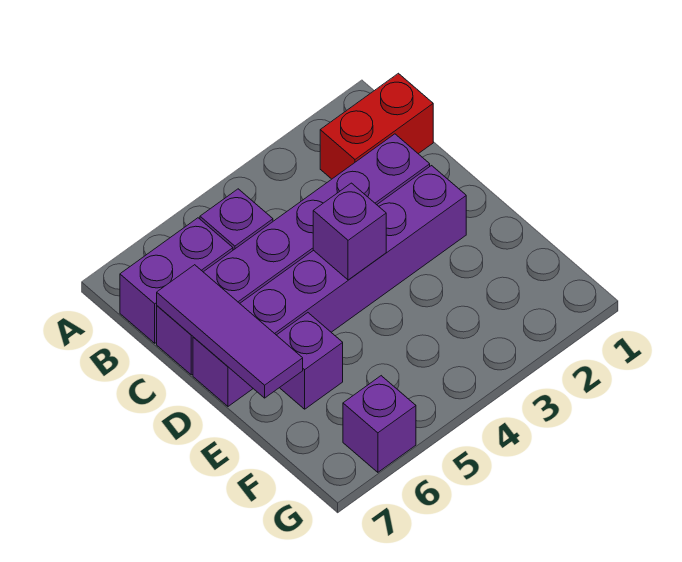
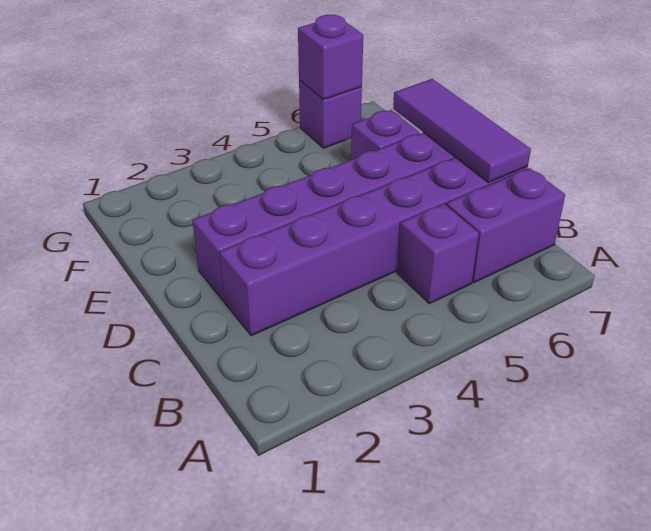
red 1x2 brick [320,73,433,179] -> none
purple 1x1 brick [313,183,386,280] -> purple 1x1 brick moved to [298,15,363,100]

